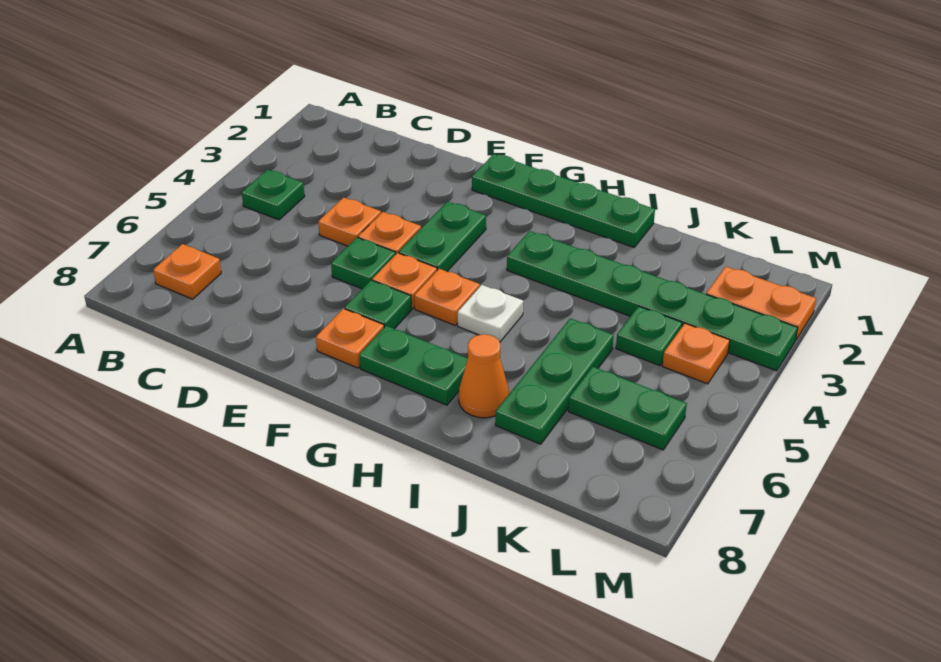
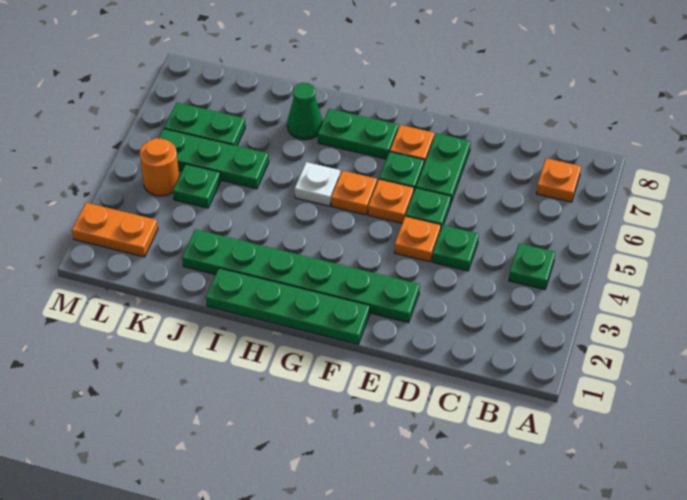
orange 1x1 plate [318,197,381,246] -> green 1x1 plate [432,225,479,271]
green 1x2 plate [399,202,486,271] -> green 1x2 plate moved to [416,133,471,202]
green 1x6 plate [507,231,798,371] -> green 1x6 plate moved to [182,229,420,323]
orange 1x1 cone [459,334,509,418] -> green 1x1 cone [287,83,323,140]
green 1x3 plate [496,318,614,444] -> green 1x3 plate turned to [159,129,269,189]
orange 1x1 plate [662,323,730,384] -> orange 1x1 round brick [140,138,179,196]

